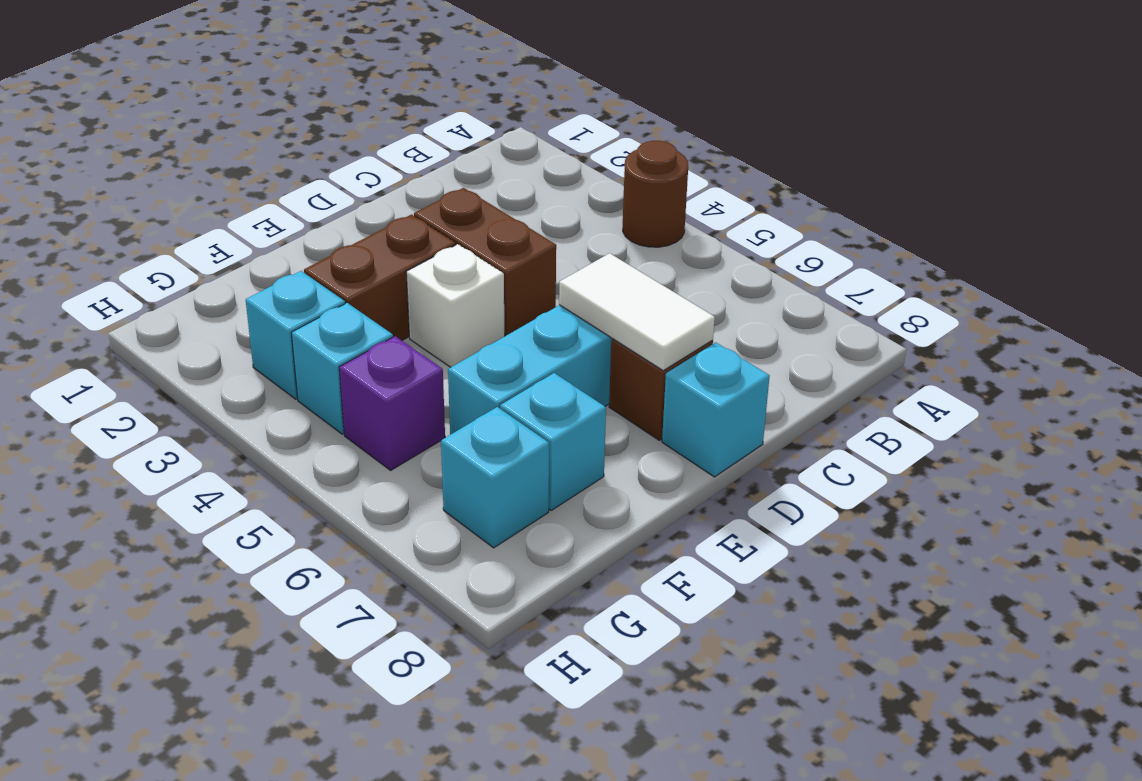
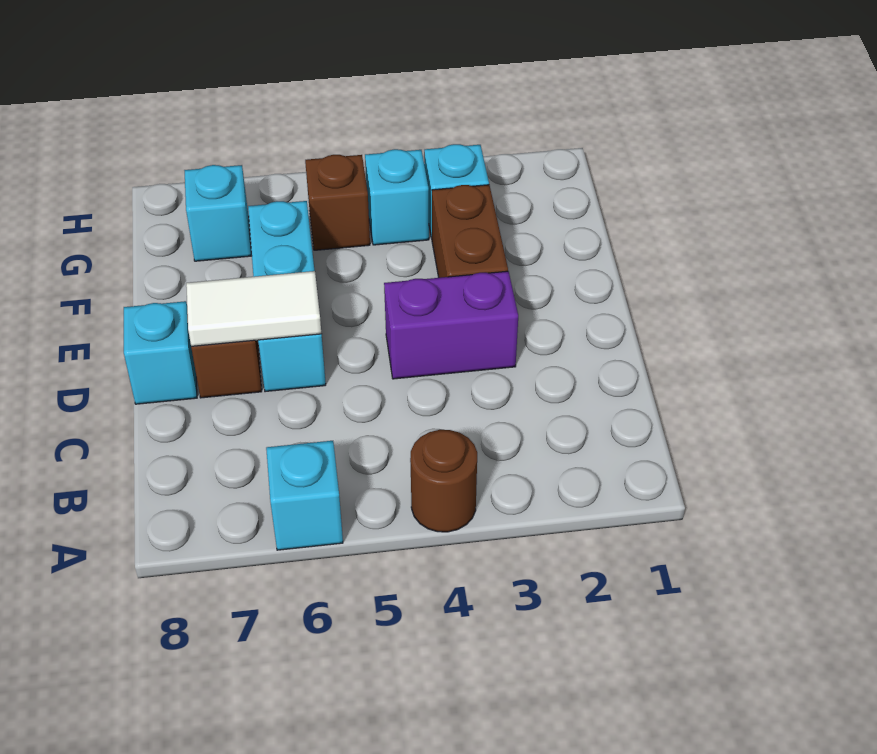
brown 1x2 brick [414,188,556,336] -> purple 1x2 brick [384,271,518,379]
white 1x1 brick [406,244,505,367] -> none
cyan 1x1 brick [500,373,606,510] -> cyan 1x1 brick moved to [266,441,343,550]
purple 1x1 brick [339,336,445,470] -> brown 1x1 brick [305,155,370,250]

